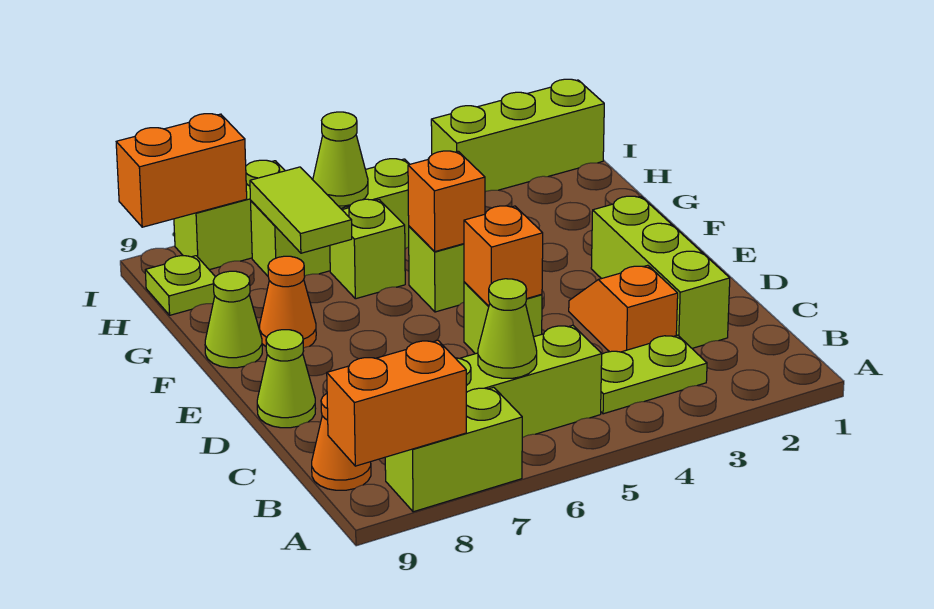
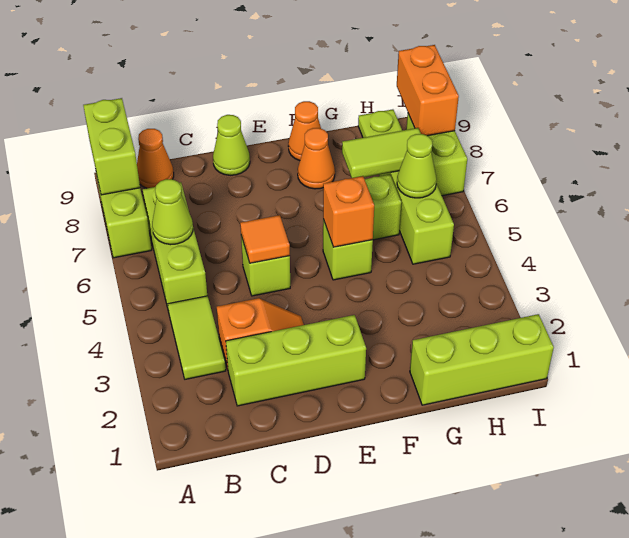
orange 1x2 brick [327,340,466,466] -> lime 1x2 brick [83,98,140,195]
lime 1x2 plate [601,335,707,414] -> lime 1x2 tile [168,296,226,379]
orange 1x1 brick [464,206,543,306] -> orange 1x1 tile [240,215,290,263]
lime 1x1 cone [205,271,262,368] -> orange 1x1 cone [288,101,321,161]
lime 1x3 brick [431,79,604,192] -> lime 1x3 brick turned to [410,314,554,405]

